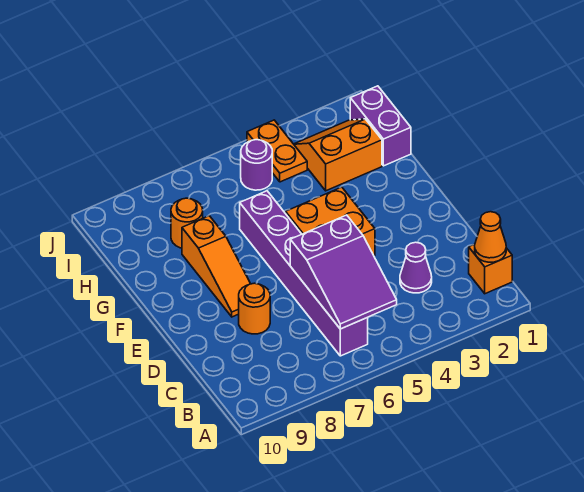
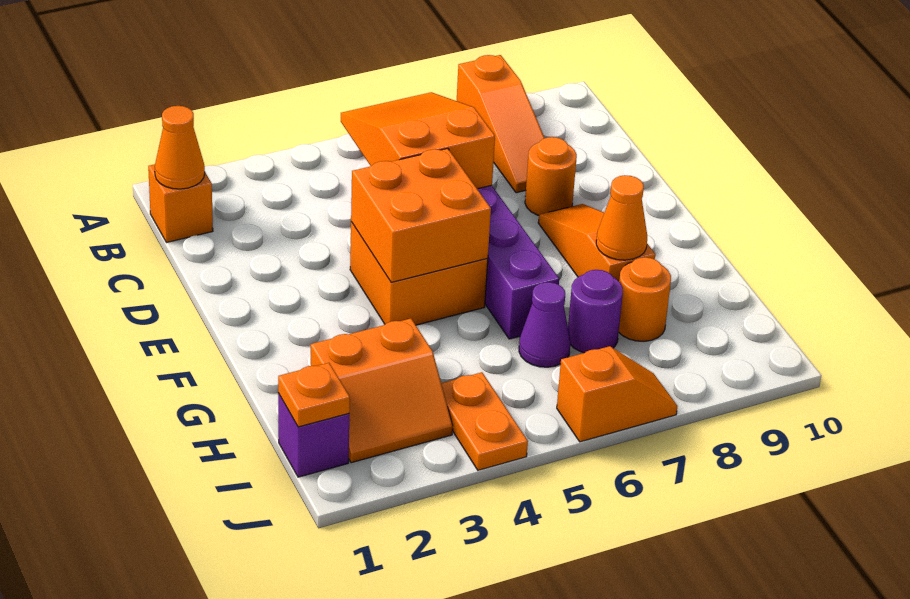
none -> orange 1x3 slope [457,55,544,193]
purple 2x3 slope [290,215,397,329] -> orange 2x3 slope [341,92,495,189]
purple 1x1 cone [400,242,432,293] -> purple 1x1 cone moved to [519,282,570,367]
none -> orange 2x2 brick [351,148,491,282]
none -> orange 1x1 cone [596,175,647,260]
purple 1x2 brick [350,86,411,166] -> purple 1x1 brick [278,393,349,477]
none -> orange 1x1 plate [278,363,350,427]
purple 1x1 round brick [241,140,272,190] -> purple 1x1 round brick moved to [568,270,623,353]
none -> orange 1x2 slope [557,346,677,442]

